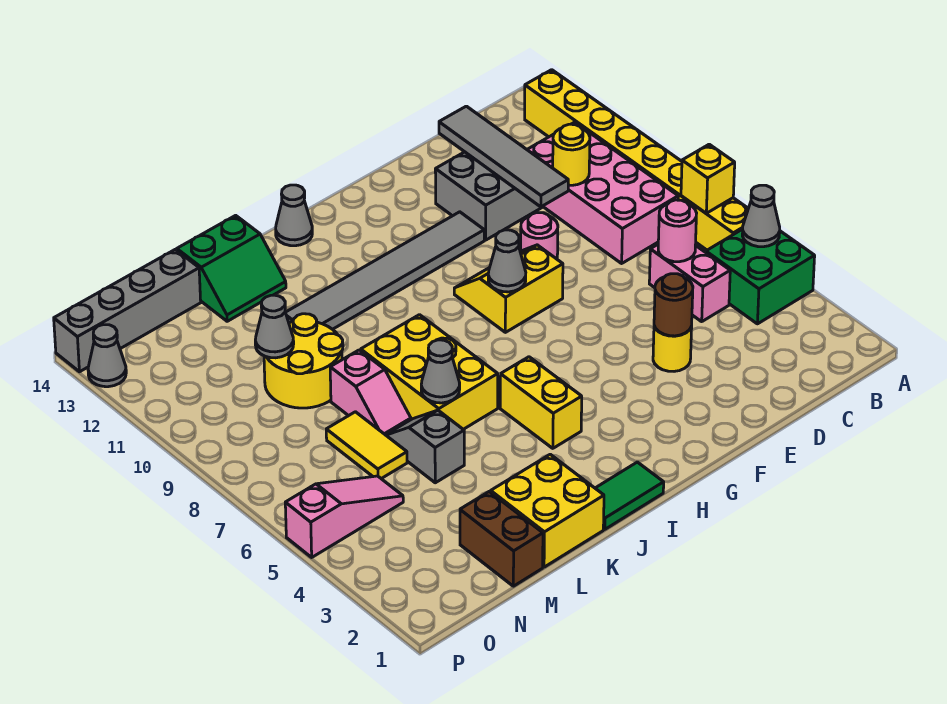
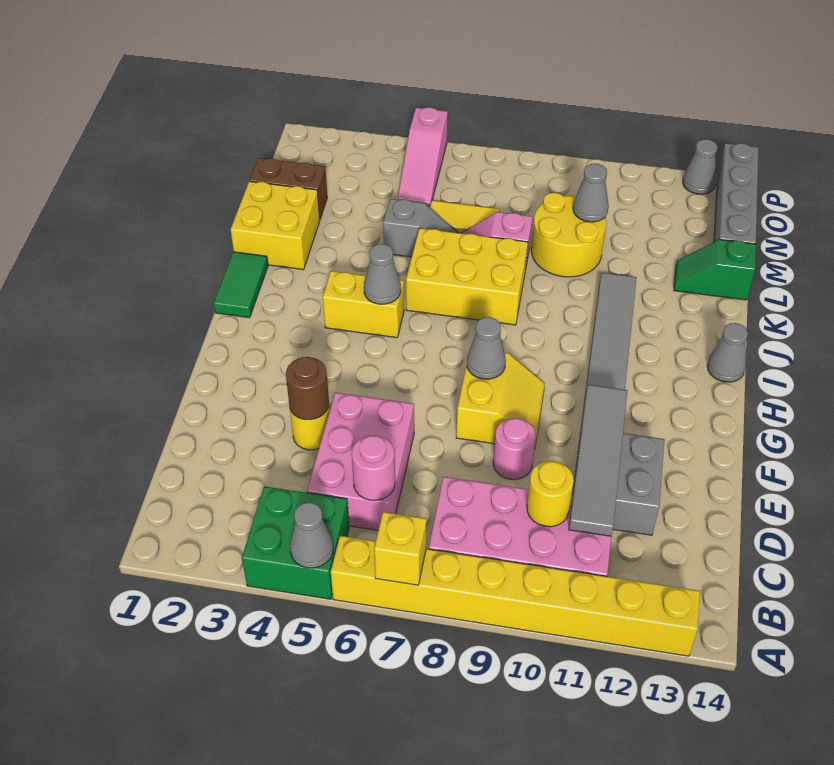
pink 1x2 brick [649,245,730,322] -> pink 2x3 brick [307,393,414,530]
grey 1x4 tile [439,106,568,207] -> grey 1x4 tile turned to [569,385,627,536]
grey 1x1 cone [421,340,460,403] -> grey 1x1 cone moved to [364,244,401,304]
green 2x2 slope [177,215,286,321] -> green 1x2 slope [674,239,756,300]

